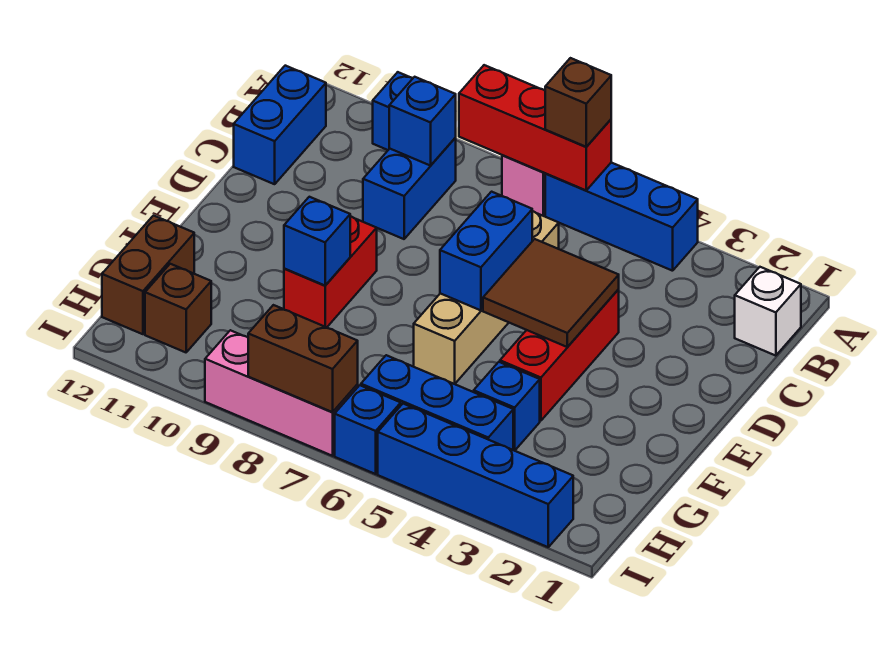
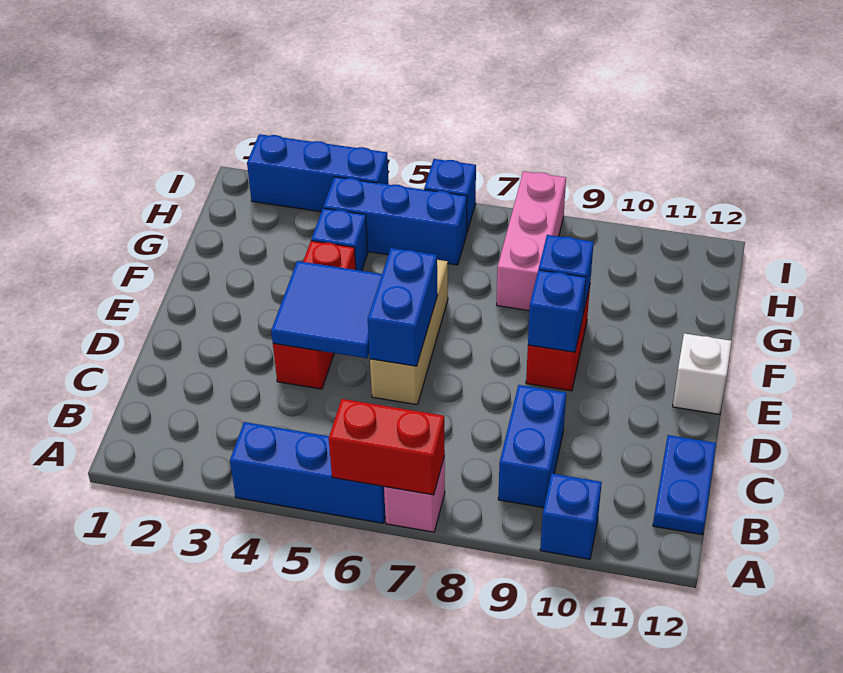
red 1x3 brick [459,65,611,190] -> red 1x2 brick [329,399,445,495]
brown 1x1 brick [545,58,611,147] -> none
white 1x1 brick [735,267,801,356] -> white 1x1 brick moved to [673,333,731,414]
blue 1x1 brick [389,77,456,166] -> blue 1x1 brick moved to [528,270,586,352]
blue 1x2 brick [234,66,326,184] -> blue 1x2 plate [653,435,716,535]
tan 1x4 brick [414,211,559,384] -> tan 1x3 brick [370,260,448,405]
brown 2x2 tile [483,239,619,347] -> blue 2x2 tile [271,261,382,358]
brown 1x2 brick [102,216,194,334] -> none
brown 1x1 brick [145,264,211,352] -> none
blue 1x4 brick [378,404,573,547] -> blue 1x3 brick [247,134,389,212]
pink 1x3 brick [205,330,358,456] -> pink 1x3 brick turned to [497,171,566,311]
brown 1x2 brick [248,305,358,412] -> none

